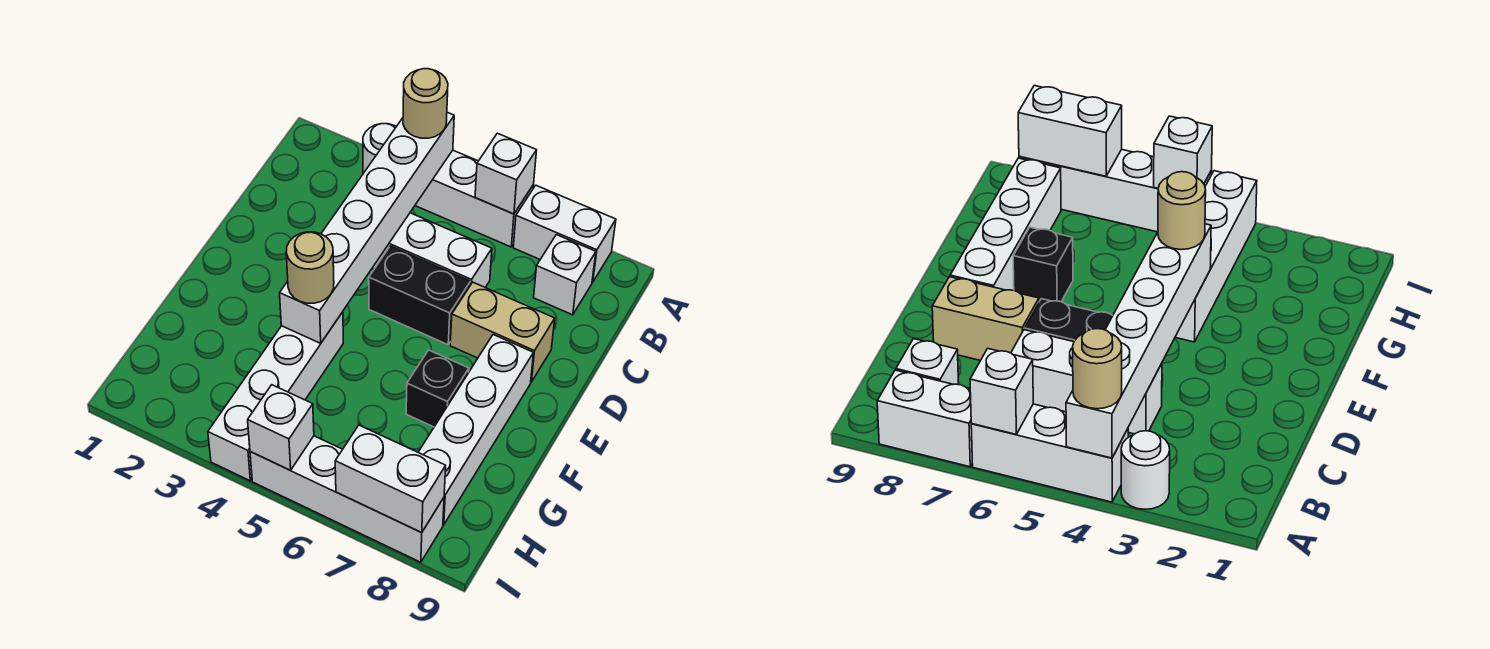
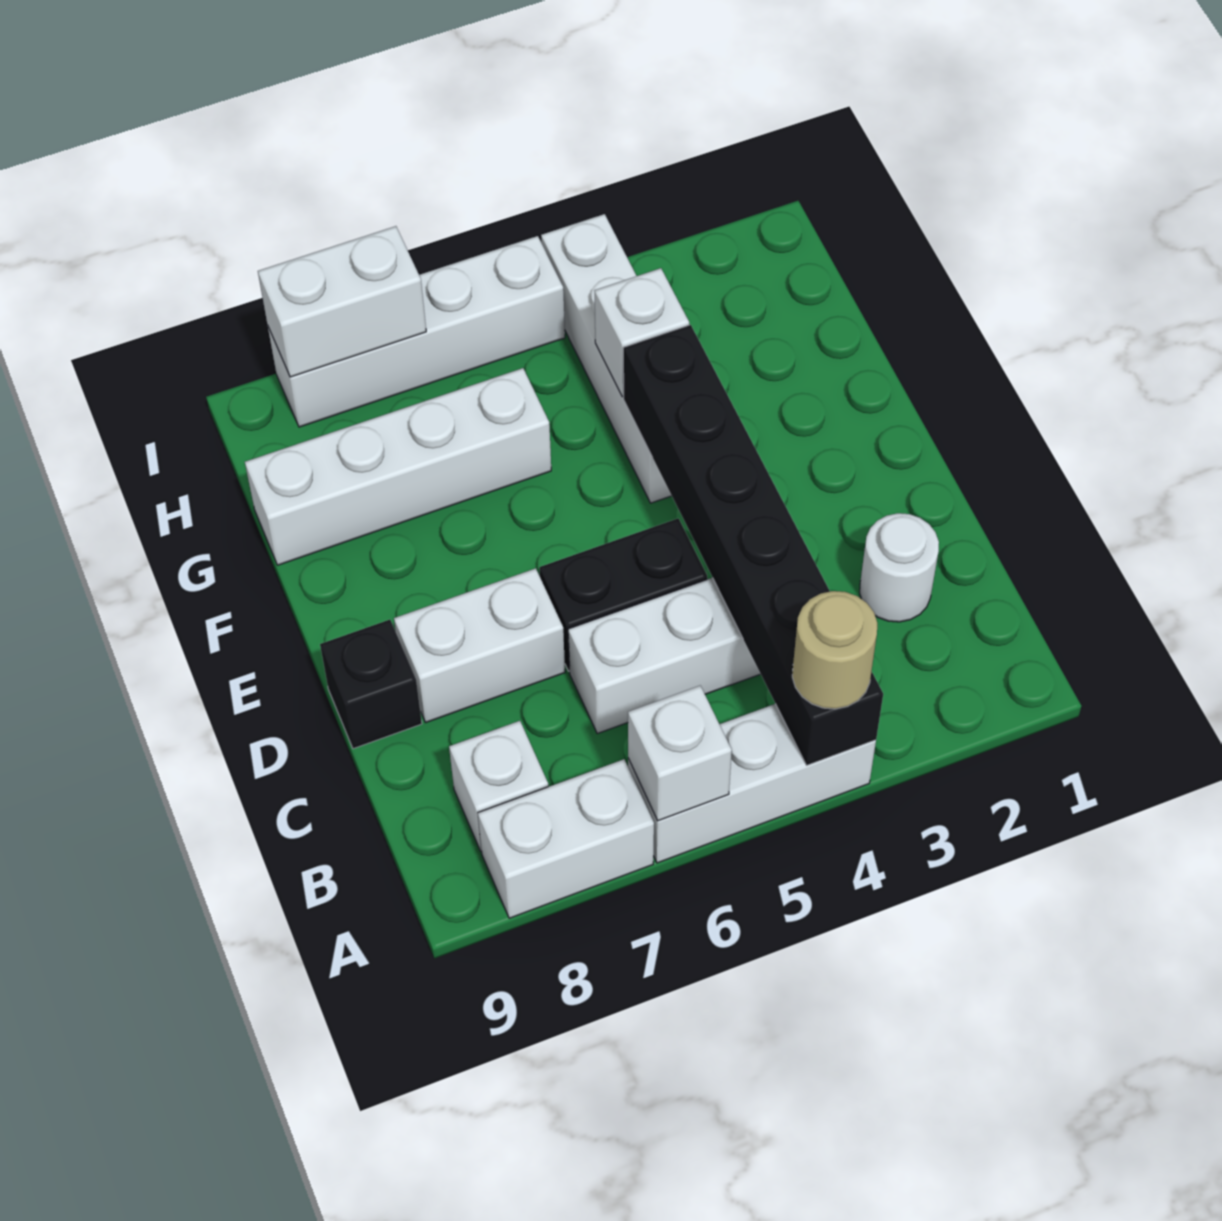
white 1x1 round brick [363,124,396,173] -> white 1x1 round brick moved to [860,513,939,622]
white 1x6 brick [280,112,454,343] -> black 1x6 brick [623,325,883,765]
tan 1x2 brick [450,282,555,382] -> white 1x2 brick [394,568,565,722]
white 1x4 brick [418,335,533,525] -> white 1x4 brick turned to [245,368,551,565]
tan 1x1 round brick [286,232,334,303] -> none
black 1x1 brick [406,350,469,427] -> black 1x1 brick moved to [320,620,422,749]
white 1x1 brick [248,385,314,470] -> white 1x1 brick moved to [595,268,689,397]

